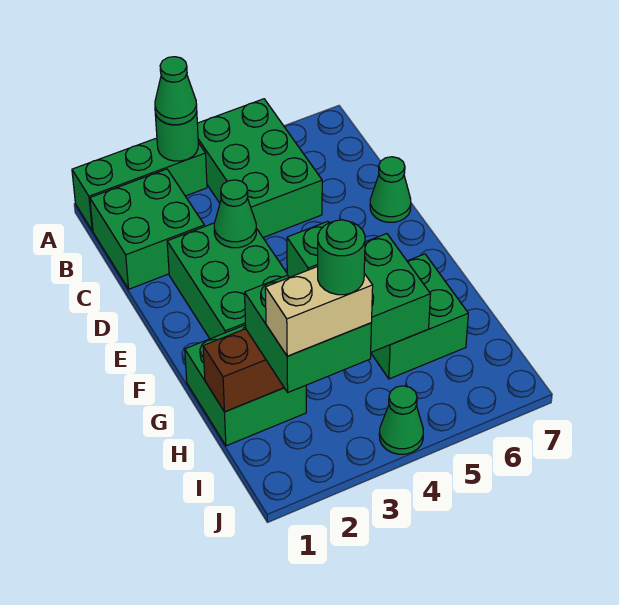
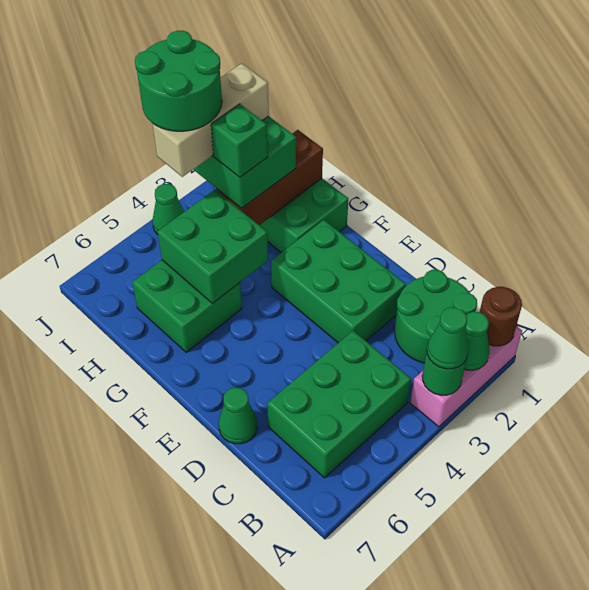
green 1x3 brick [72,138,207,231] -> pink 1x3 brick [410,326,522,427]
none -> brown 1x1 round brick [480,287,522,346]
green 2x3 brick [197,99,322,237] -> green 2x3 brick turned to [267,331,411,478]
green 2x2 brick [90,169,204,289] -> green 2x2 round brick [395,270,477,363]
green 1x1 cone [214,180,256,248] -> green 1x1 cone moved to [465,312,490,370]
tan 1x2 brick [265,267,373,356] -> tan 1x3 brick [153,63,269,177]
green 1x1 round brick [318,220,365,295] -> green 2x2 round brick [135,31,222,131]

